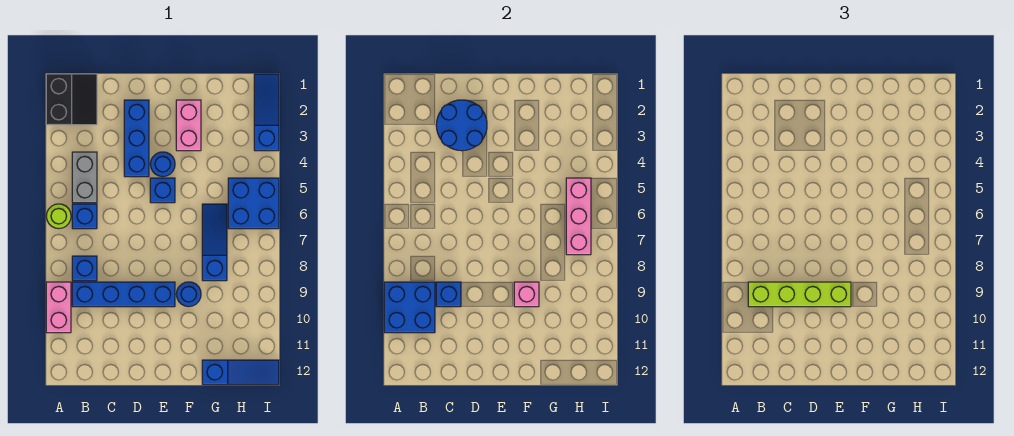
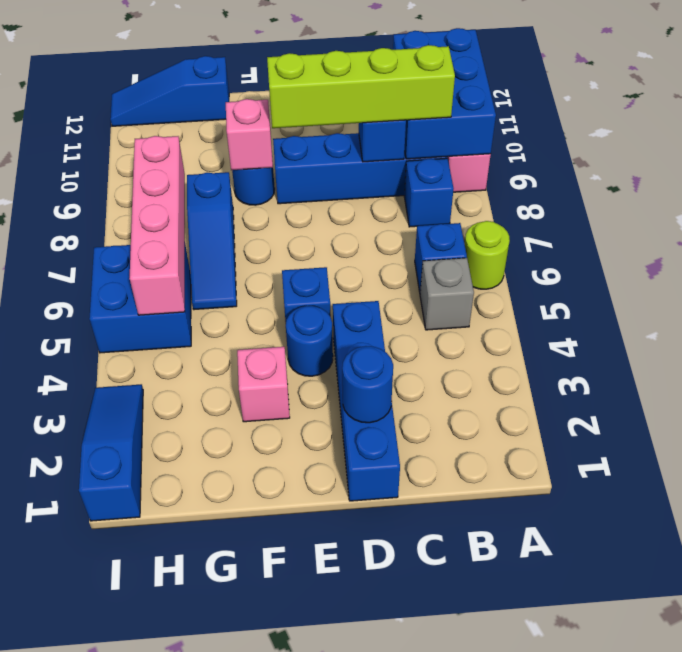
black 2x2 slope [46,74,97,125] -> none
blue 2x2 brick [384,282,435,333] -> blue 2x3 brick [393,28,496,159]
grey 1x2 brick [72,152,97,203] -> grey 1x1 brick [420,258,474,330]
blue 2x2 round brick [436,100,487,151] -> blue 1x1 round brick [342,346,393,423]
blue 1x3 brick [124,100,149,177] -> blue 1x4 brick [333,301,400,501]
pink 1x2 brick [176,100,201,151] -> pink 1x1 brick [237,347,290,422]
pink 1x3 brick [566,178,591,255] -> pink 1x4 brick [130,136,185,315]
blue 1x3 slope [254,74,279,151] -> blue 1x3 slope turned to [79,384,143,521]

